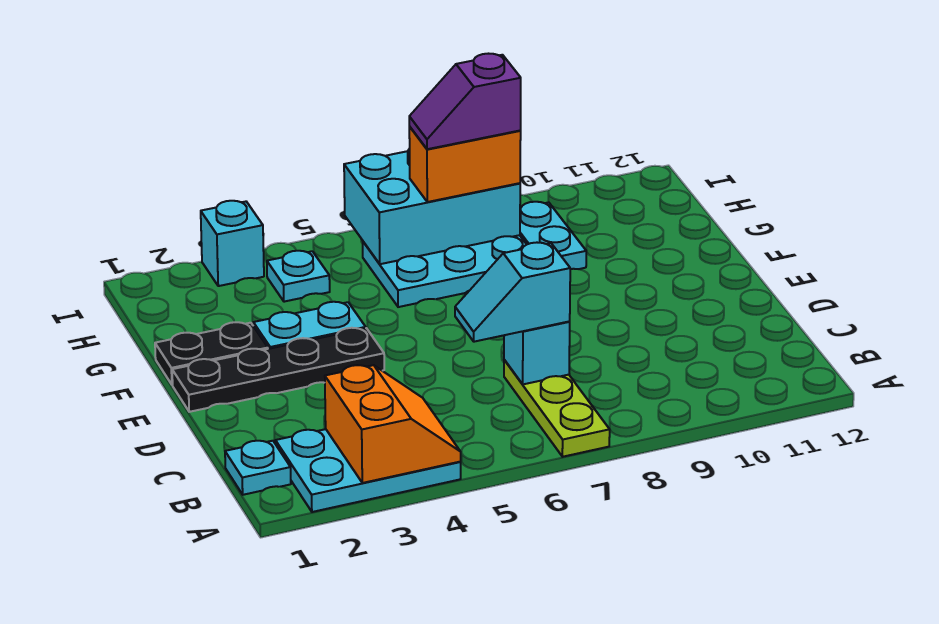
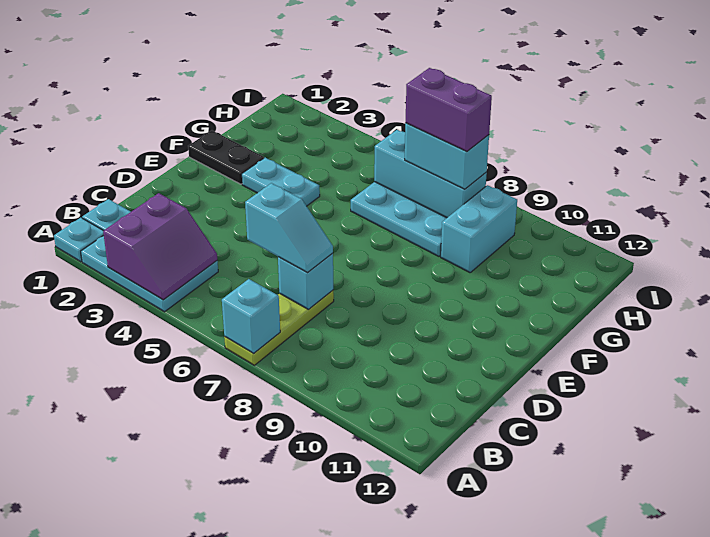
orange 2x2 slope [325,365,461,483] -> purple 2x2 slope [103,193,217,300]
cyan 1x2 slope [455,243,570,342] -> cyan 1x2 slope turned to [245,183,333,272]
black 1x4 plate [172,328,384,412] -> none
cyan 1x2 plate [520,202,586,269] -> cyan 1x2 brick [441,185,517,272]
cyan 1x1 plate [267,251,330,302] -> cyan 1x1 plate moved to [54,218,104,262]
cyan 2x3 brick [344,149,520,264] -> cyan 1x3 brick [374,130,487,218]
orange 1x2 brick [409,127,521,202] -> cyan 1x2 brick [405,123,489,189]
purple 1x2 slope [409,54,521,149] -> purple 1x2 brick [406,68,492,151]
cyan 1x1 brick [201,201,264,286] -> cyan 1x1 brick moved to [222,279,280,353]

